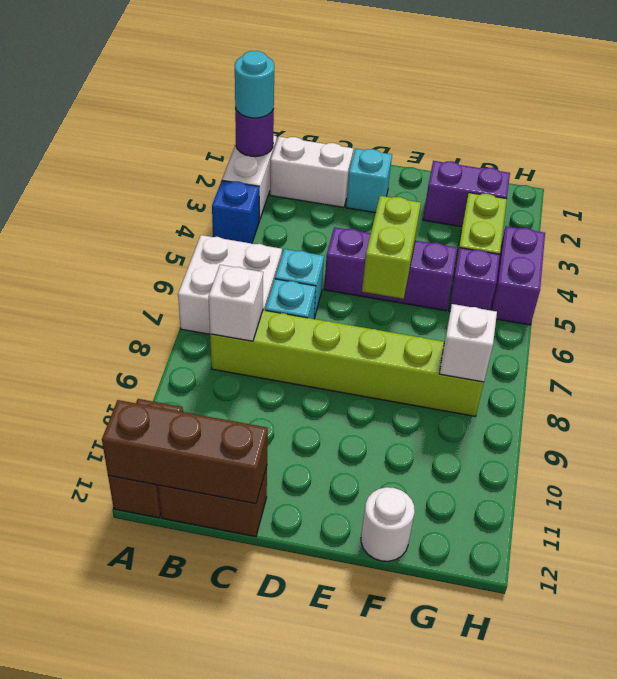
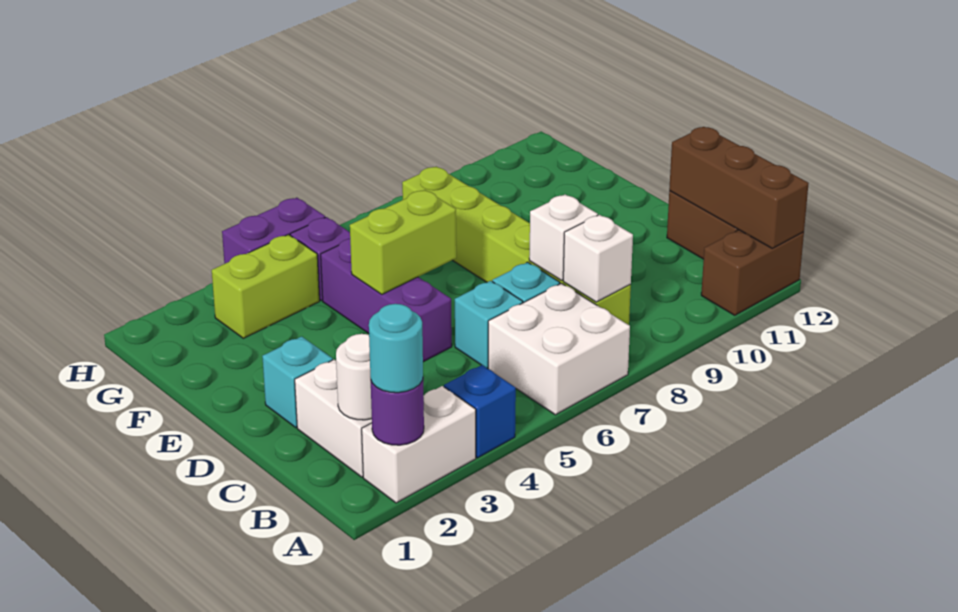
purple 1x2 brick [423,161,510,227] -> none
white 1x1 round brick [361,487,415,561] -> white 1x1 round brick moved to [336,334,372,420]
white 1x1 brick [439,304,497,382] -> white 1x1 brick moved to [529,195,598,280]

